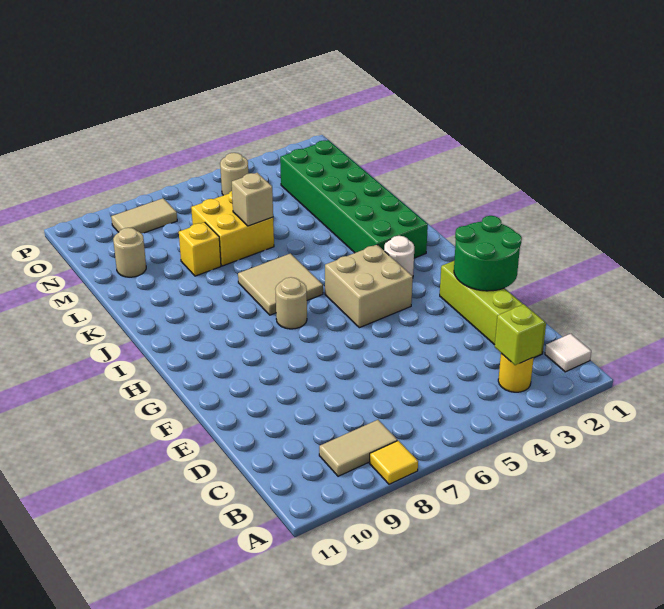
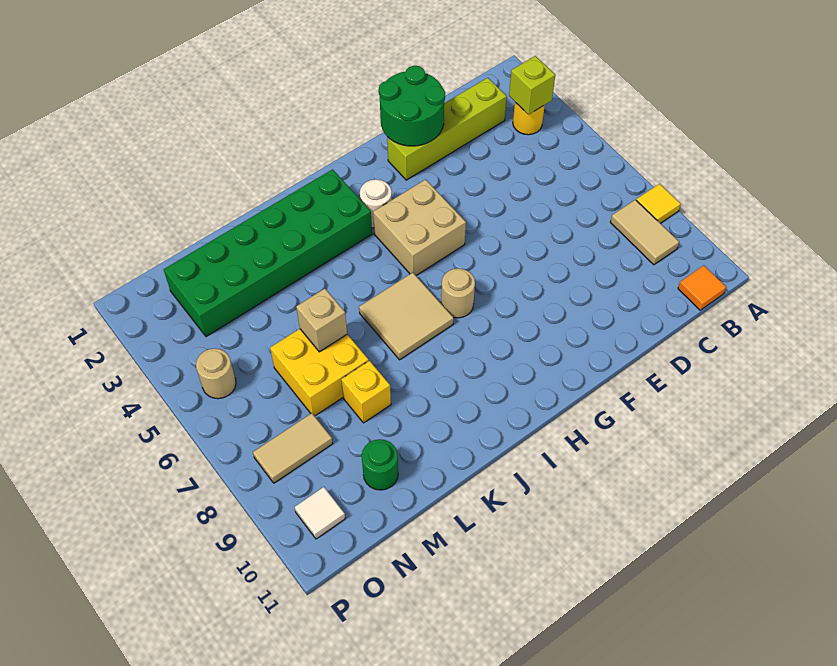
white 1x1 tile [545,334,591,372] -> white 1x1 tile moved to [295,487,345,539]
none -> orange 1x1 tile [678,265,726,310]
tan 1x1 round brick [113,228,146,277] -> green 1x1 round brick [362,439,398,490]
tan 1x2 tile [111,198,177,233] -> tan 1x2 tile turned to [253,413,333,483]

